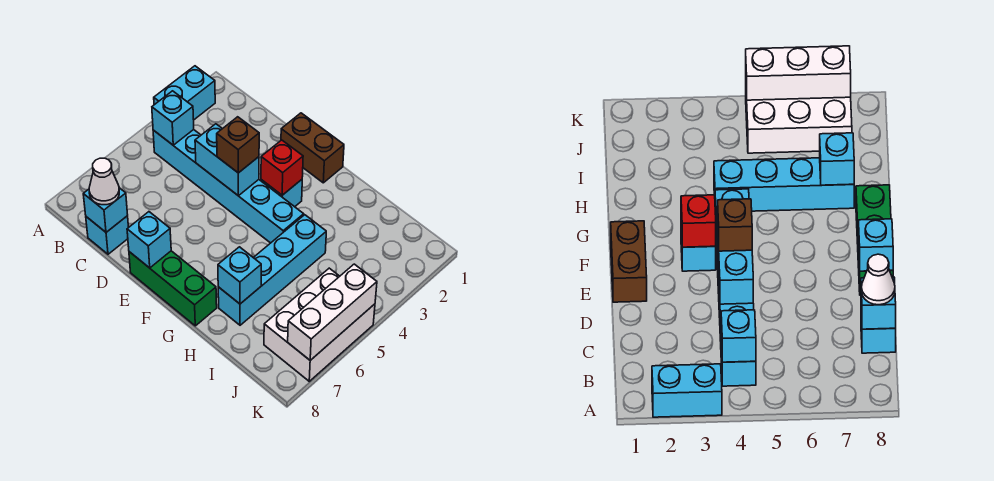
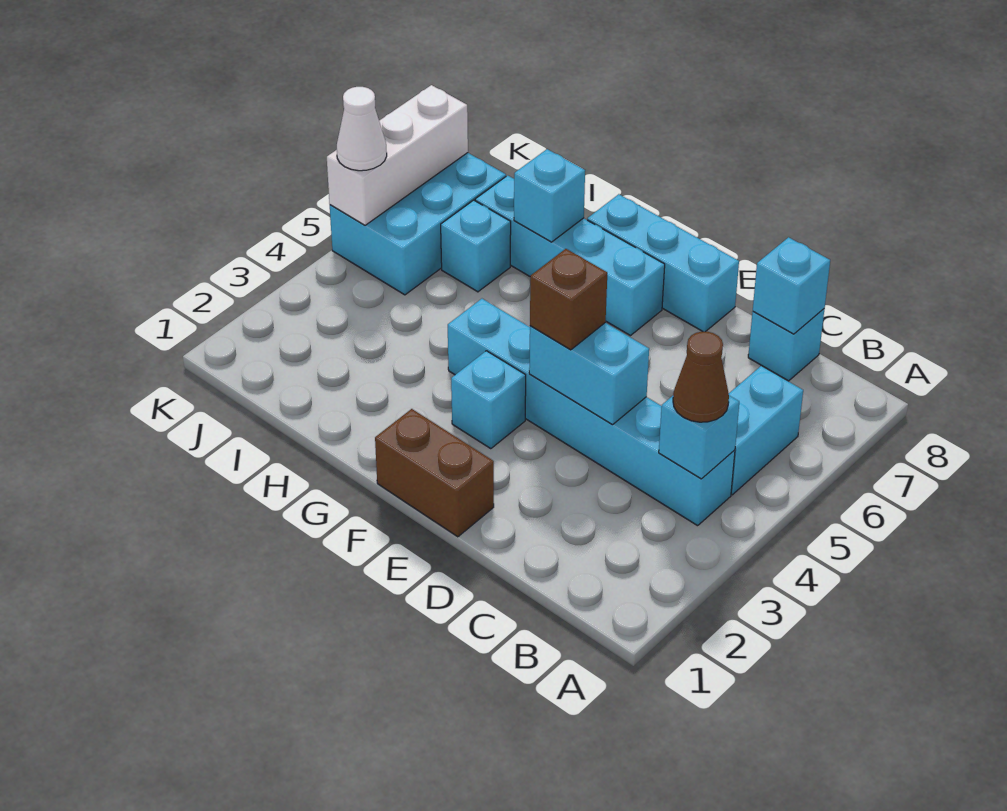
cyan 1x2 brick [154,66,215,120] -> cyan 1x2 brick moved to [729,366,803,495]
none -> brown 1x1 cone [673,332,729,422]
white 1x1 cone [89,158,119,205] -> white 1x1 cone moved to [337,87,387,171]
green 1x3 brick [129,251,217,326] -> cyan 1x3 brick [587,194,739,332]
cyan 1x1 brick [127,212,171,268] -> cyan 1x1 brick moved to [441,200,511,292]
red 1x1 brick [261,140,303,195] -> none
cyan 1x4 brick [218,215,326,325] -> cyan 1x4 brick turned to [475,175,665,336]
white 2x3 brick [264,268,375,381] -> cyan 2x3 brick [330,153,506,295]

